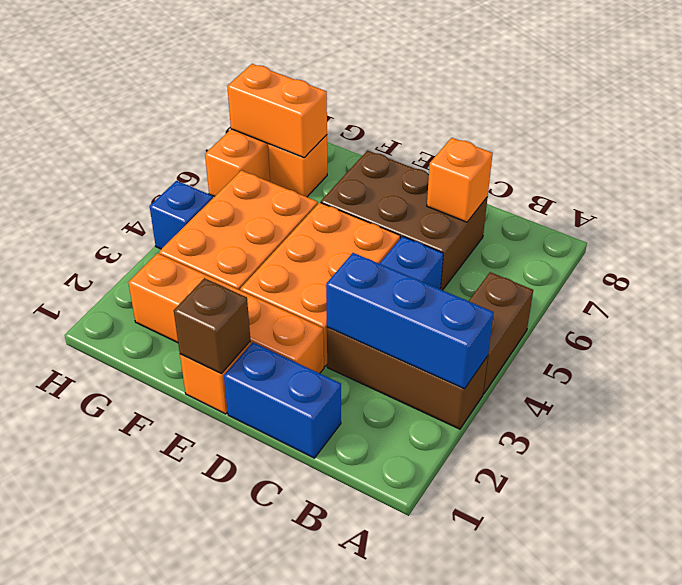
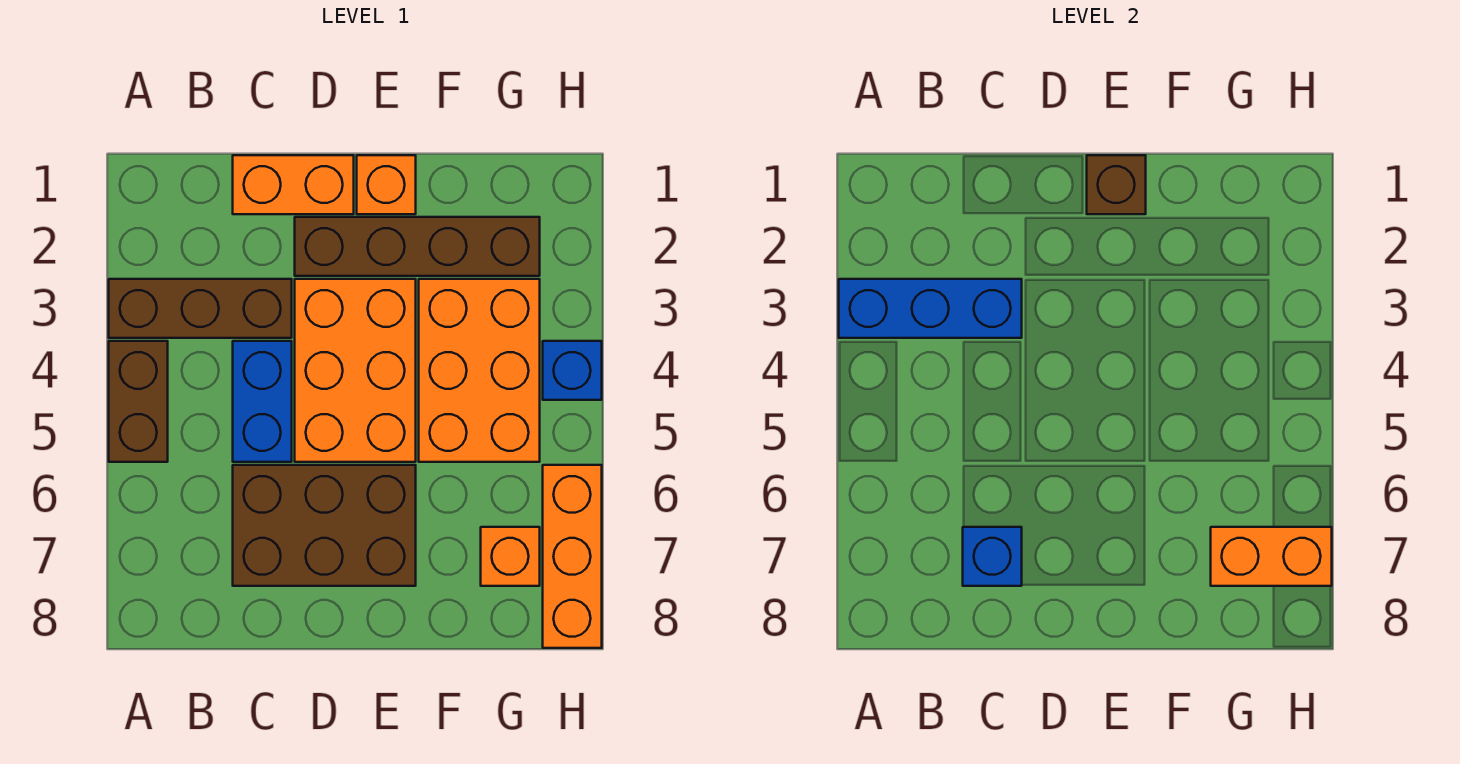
blue 1x2 brick [224,342,341,458] -> orange 1x2 brick [233,155,354,214]
orange 1x1 brick [427,138,493,222] -> blue 1x1 brick [963,527,1022,586]
orange 1x4 brick [128,253,324,373] -> brown 1x4 brick [295,217,540,276]

